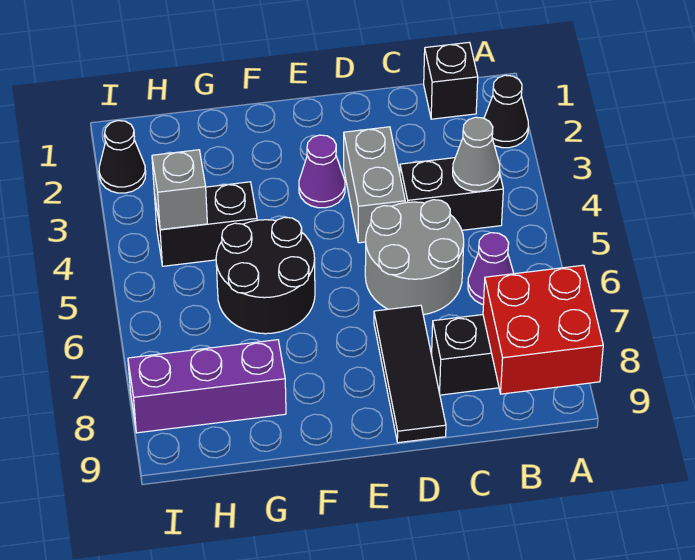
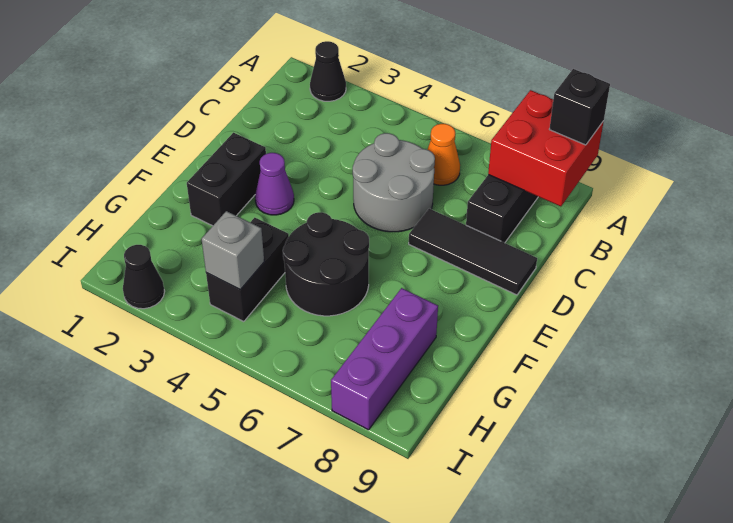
black 1x1 brick [424,42,478,119] -> black 1x1 brick moved to [549,69,610,145]
black 1x2 brick [400,158,503,230] -> black 1x2 brick moved to [187,133,266,226]
grey 1x1 cone [453,117,500,191] -> none
purple 1x1 cone [468,233,514,304] -> orange 1x1 cone [427,124,460,185]
grey 1x2 brick [344,127,405,243] -> none

